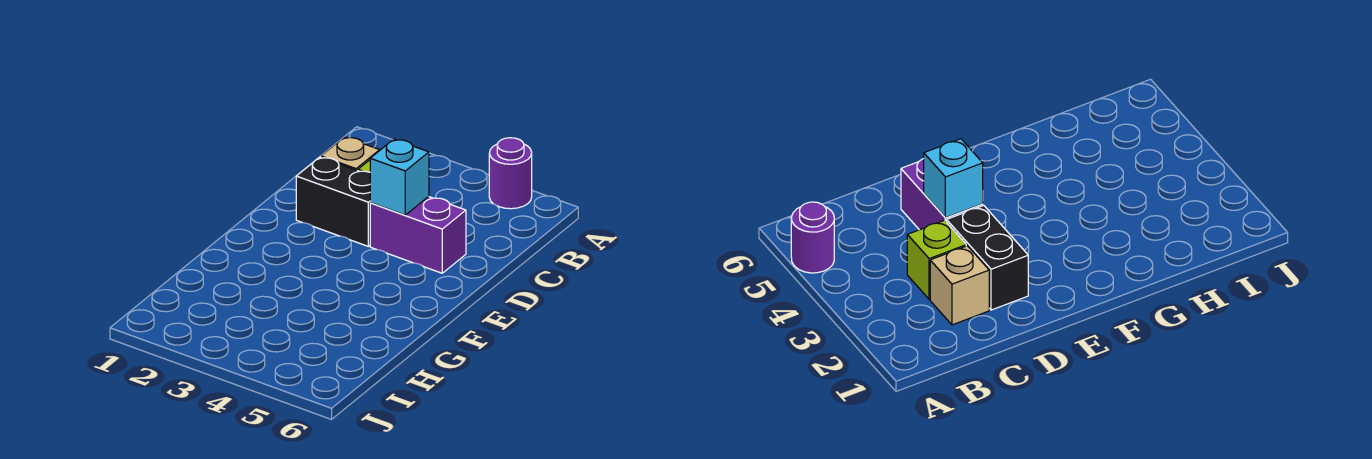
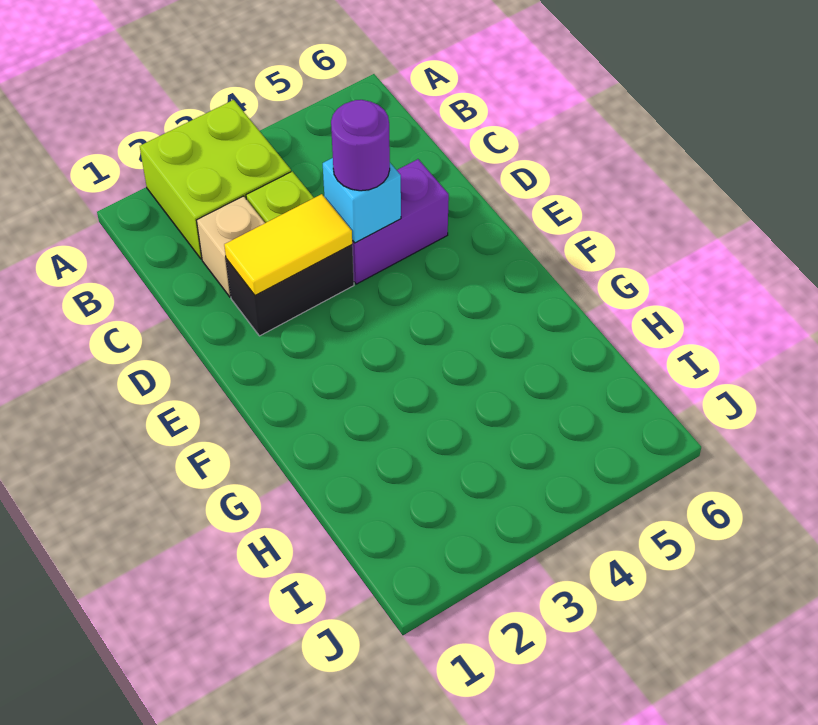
none -> lime 2x2 brick [140,100,291,259]
purple 1x1 round brick [489,138,532,209] -> purple 1x1 round brick moved to [331,100,390,191]
none -> yellow 1x2 tile [224,194,352,295]

